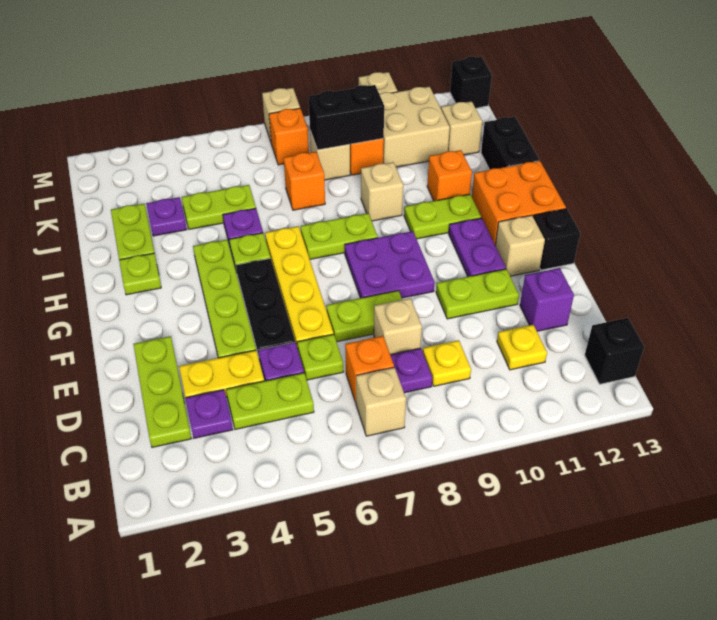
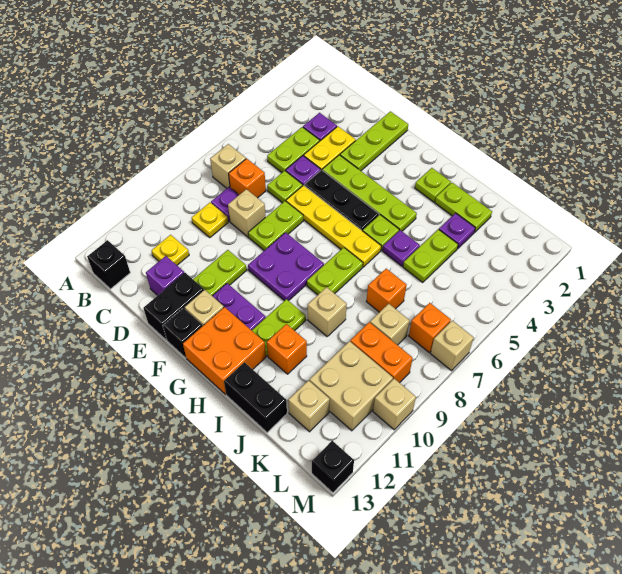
lime 1x3 plate [133,336,191,447] -> lime 1x3 plate turned to [340,111,408,171]
black 1x2 brick [308,85,384,150] -> black 1x2 brick moved to [143,273,204,340]

